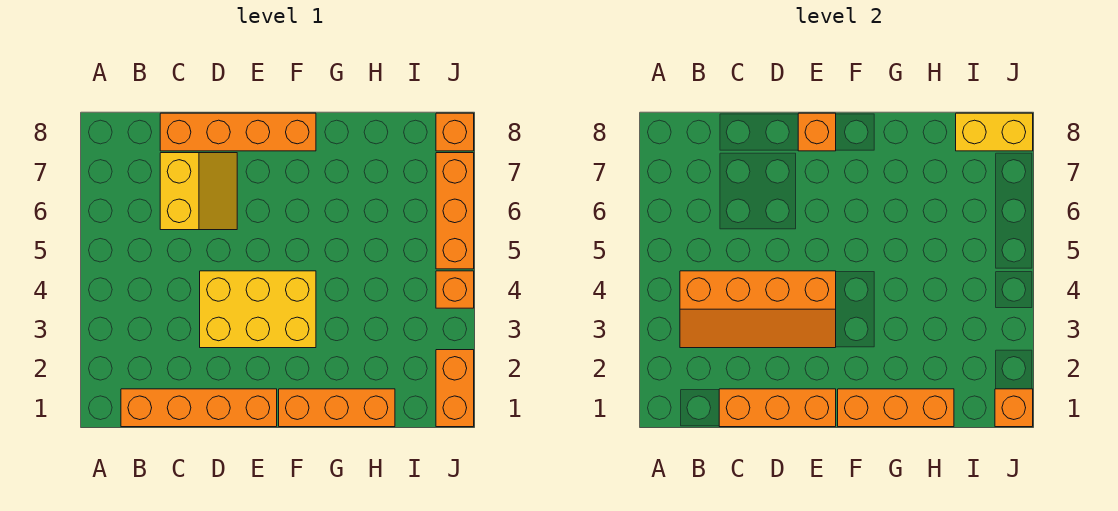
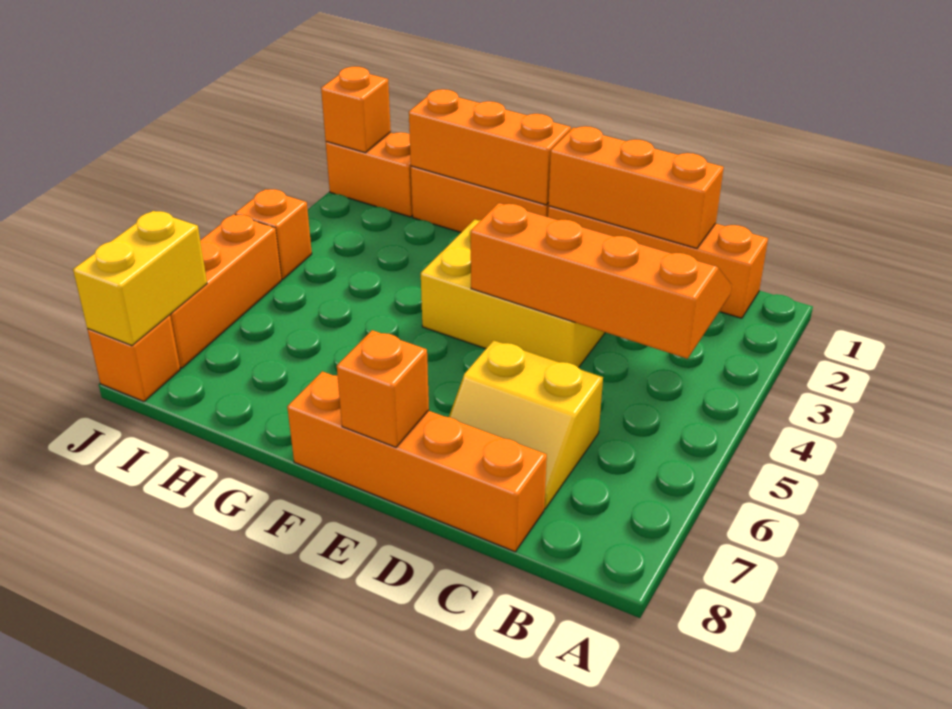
yellow 2x2 slope [160,153,237,230] -> yellow 2x2 slope turned to [449,340,603,509]
yellow 1x2 brick [956,113,1033,151] -> yellow 1x2 brick turned to [73,211,207,346]
orange 1x2 brick [436,350,474,427] -> orange 1x2 brick turned to [326,132,413,217]

